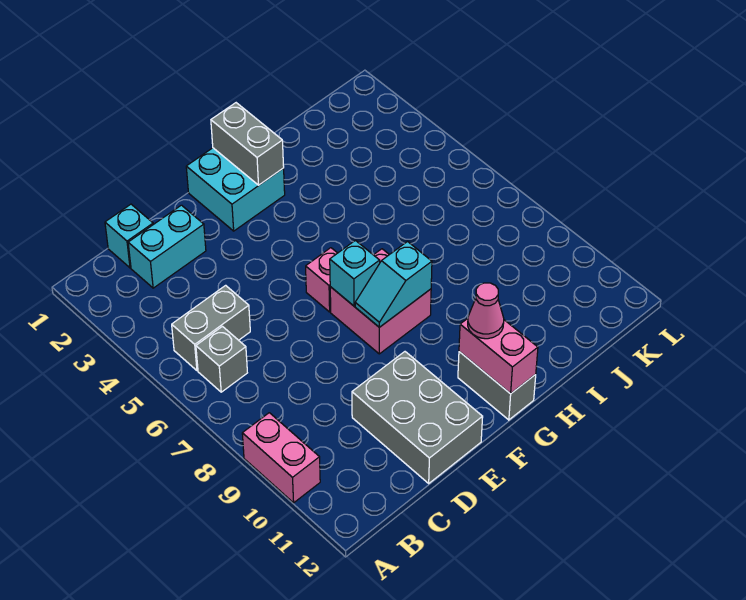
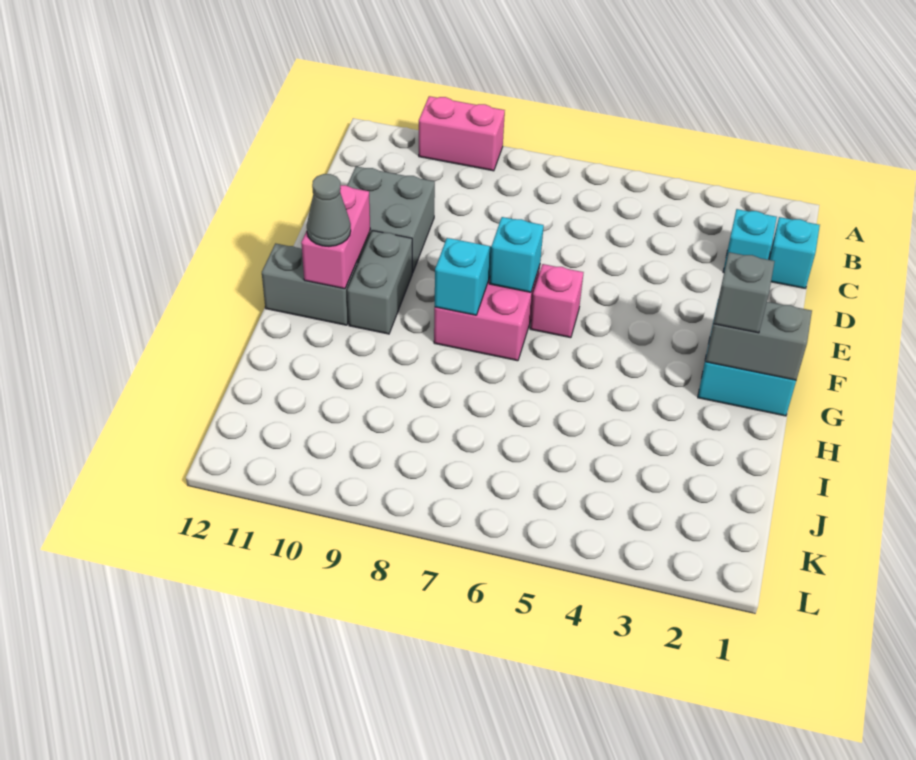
grey 1x2 brick [172,285,250,371] -> grey 1x2 brick moved to [347,231,412,334]
grey 1x1 brick [196,326,247,392] -> grey 1x1 brick moved to [714,252,775,333]
cyan 1x2 brick [128,205,206,288] -> cyan 1x1 brick [723,209,777,273]
grey 2x3 brick [352,352,483,483] -> grey 2x2 brick [347,166,435,273]
pink 1x2 brick [459,318,538,394] -> pink 1x2 brick turned to [301,185,370,289]
pink 1x1 cone [468,283,504,339] -> grey 1x1 cone [307,174,351,246]

